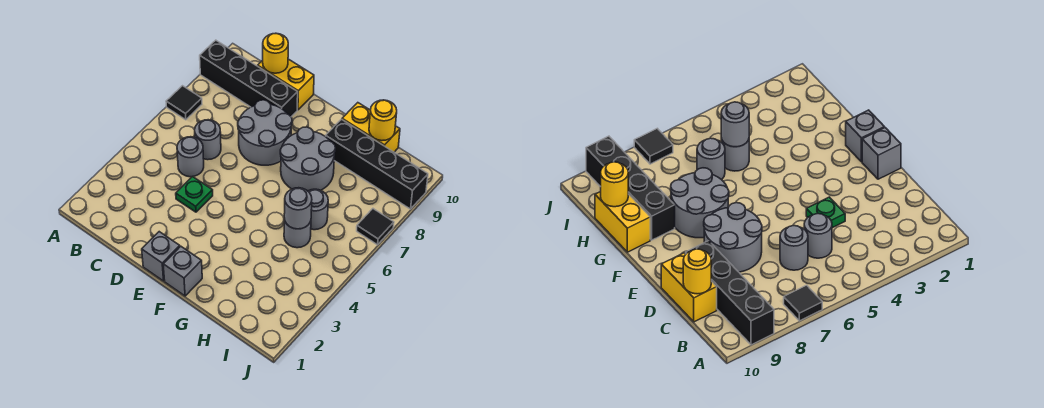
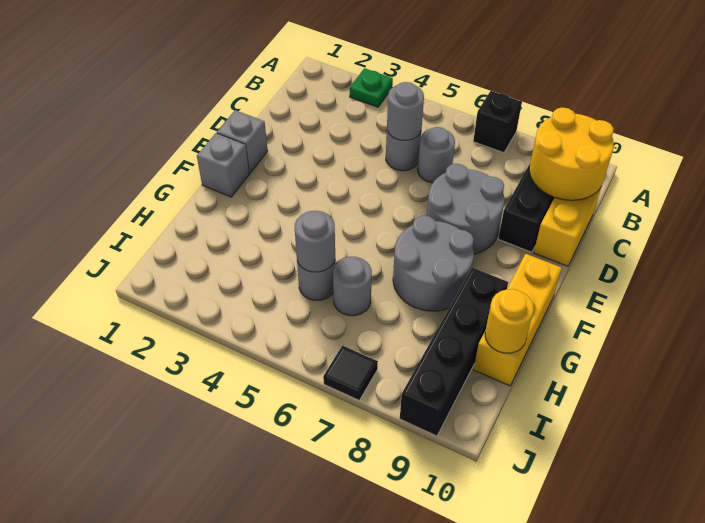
black 1x1 tile [166,86,202,120] -> black 1x1 brick [473,91,522,153]
none -> grey 1x1 round brick [387,82,424,140]
yellow 1x1 round brick [263,33,288,73] -> yellow 2x2 round brick [529,107,614,200]
green 1x1 plate [176,176,213,212] -> green 1x1 plate moved to [350,68,393,107]
yellow 1x2 brick [342,103,400,152] -> yellow 1x3 brick [474,254,562,386]

